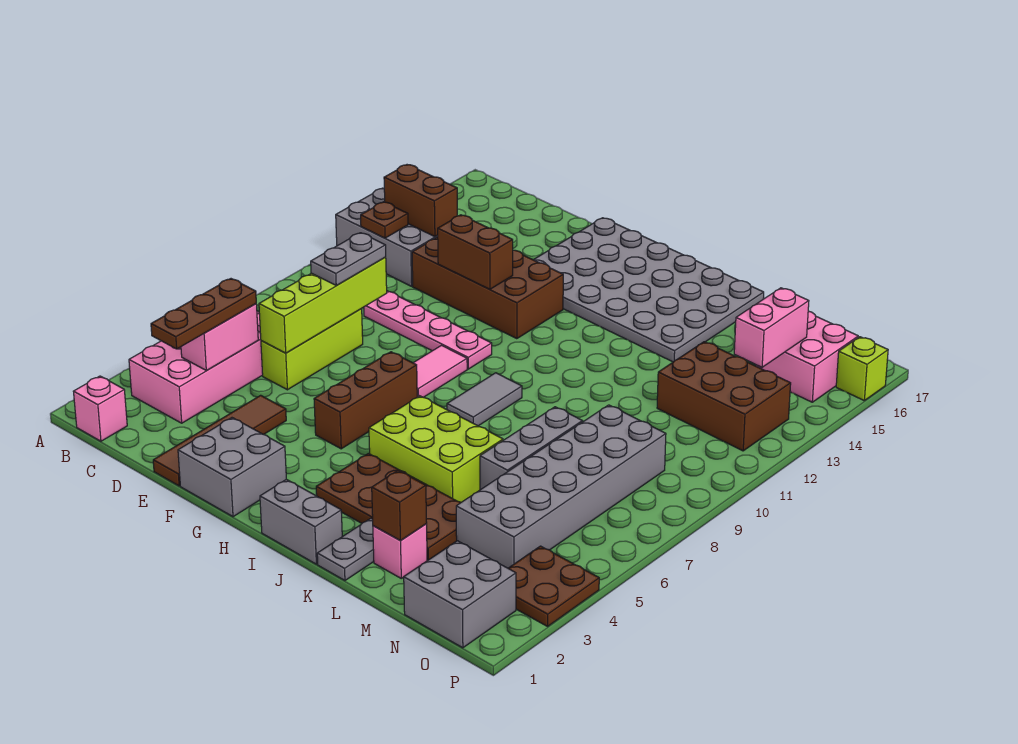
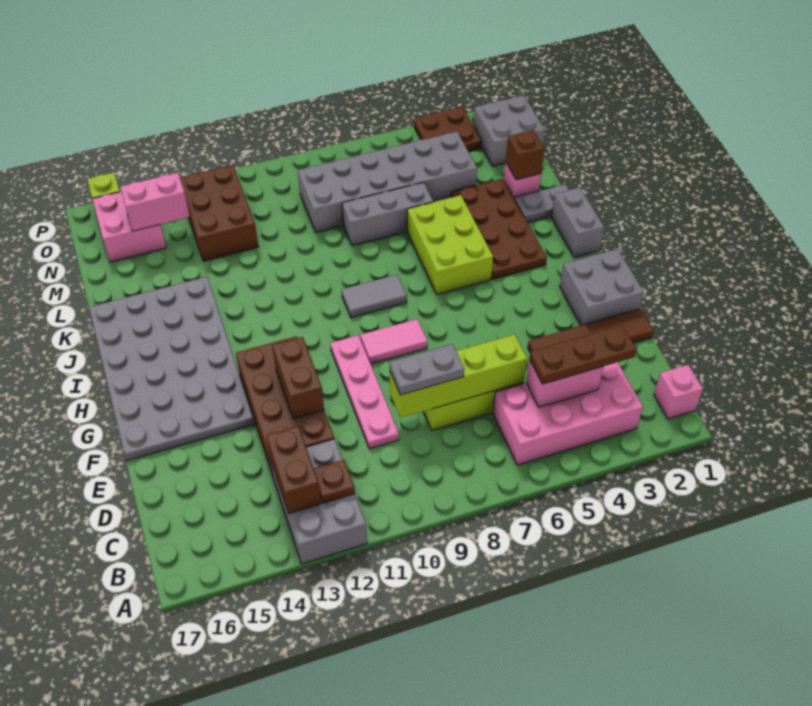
brown 1x3 brick [314,352,417,449] -> none

